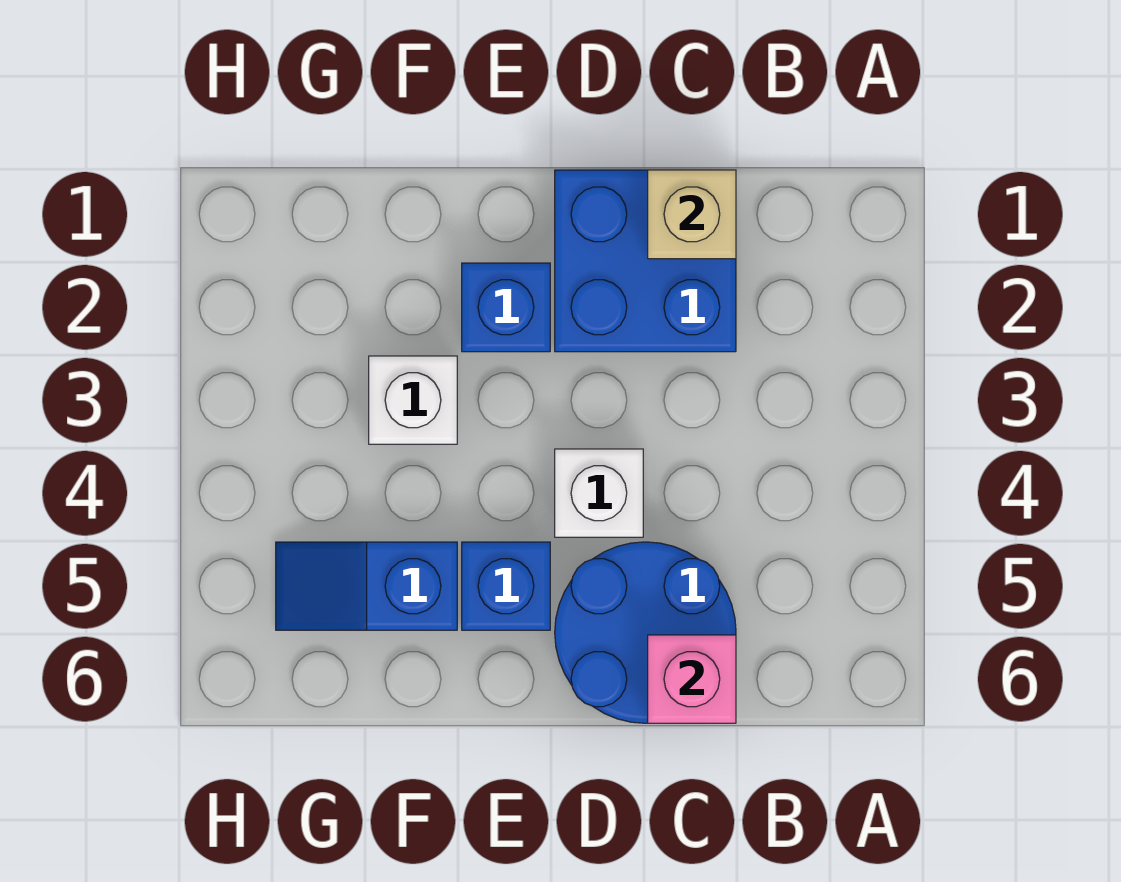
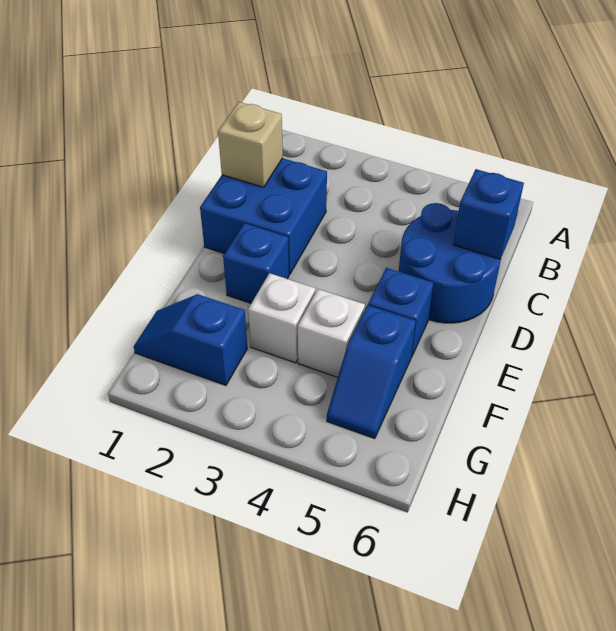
pink 1x1 brick [648,635,736,723] -> blue 1x1 brick [453,169,524,259]
white 1x1 brick [555,449,643,537] -> white 1x1 brick moved to [298,289,365,377]
none -> blue 1x2 slope [134,294,247,385]

